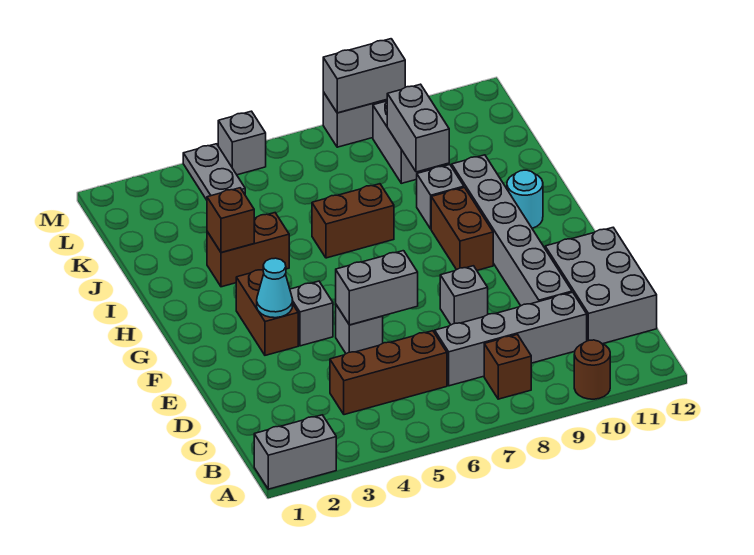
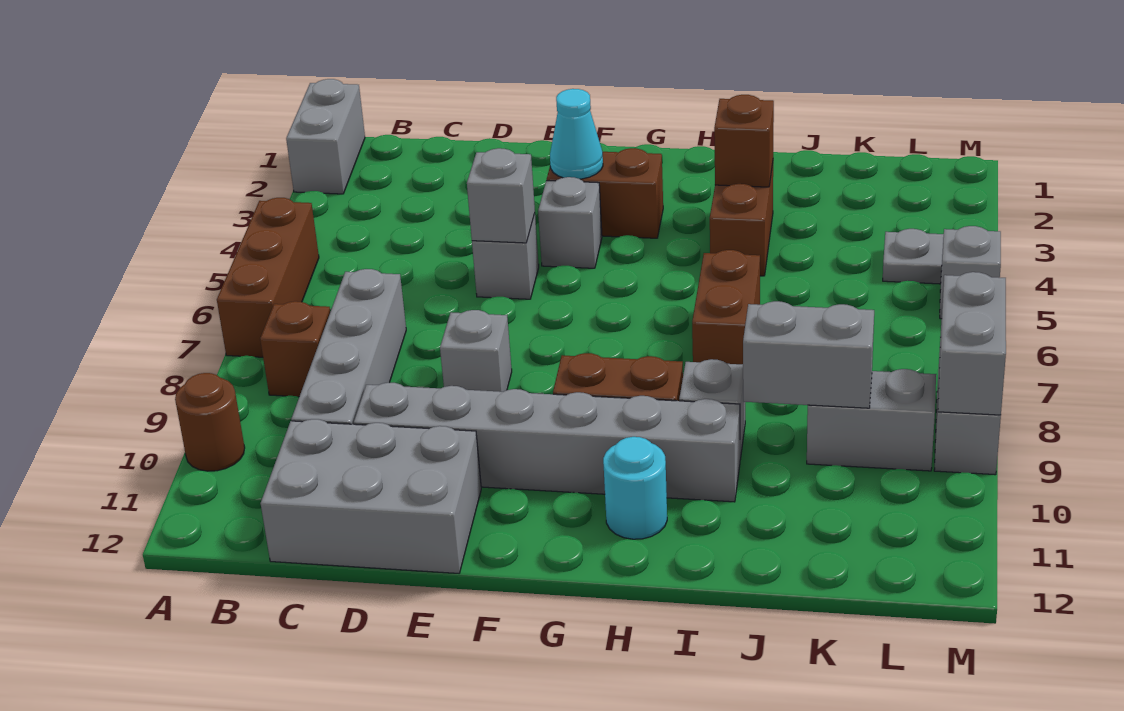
brown 1x3 brick [330,331,447,415] -> brown 1x3 brick moved to [217,198,319,357]
grey 1x2 brick [336,251,418,325] -> grey 1x1 brick [467,148,535,243]

